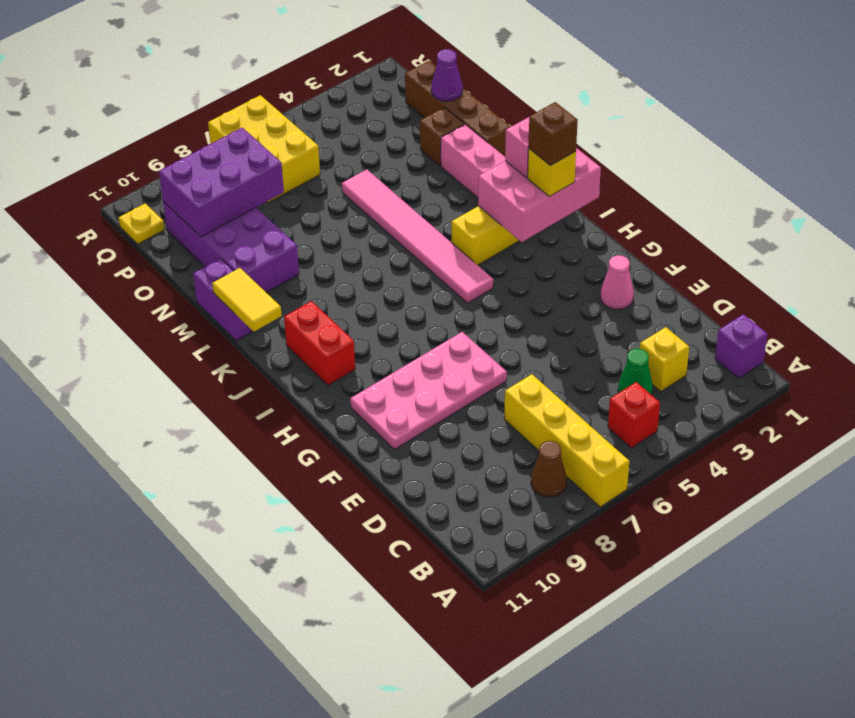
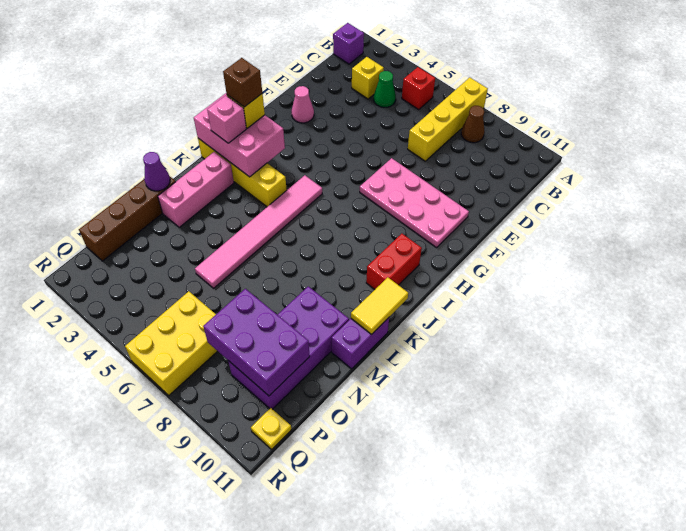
brown 1x1 brick [420,107,464,166] -> none
purple 1x1 cone [431,49,463,101] -> purple 1x1 cone moved to [143,152,170,191]

